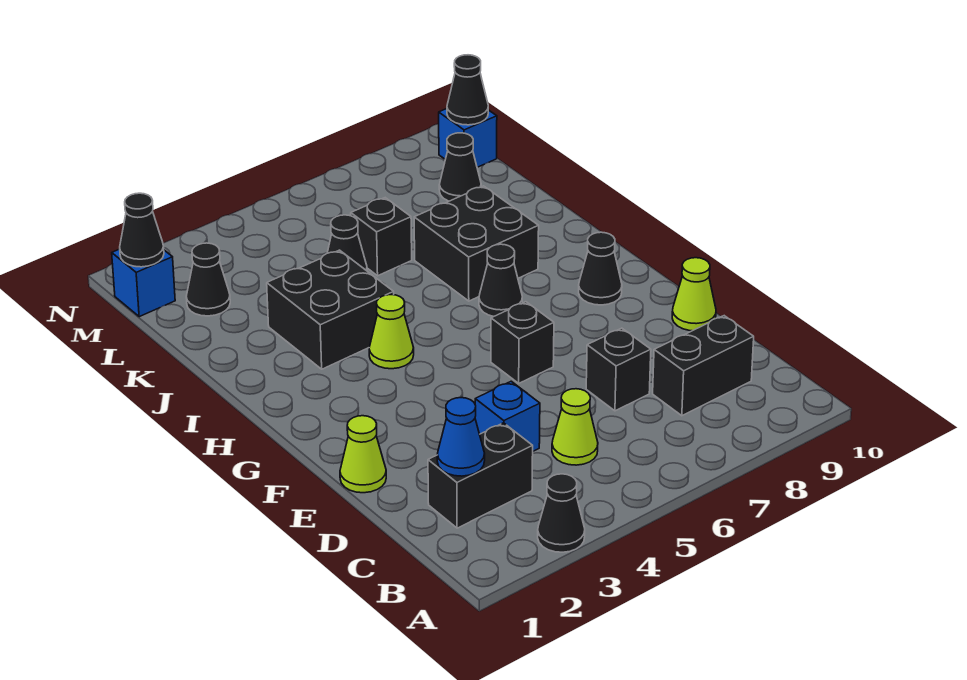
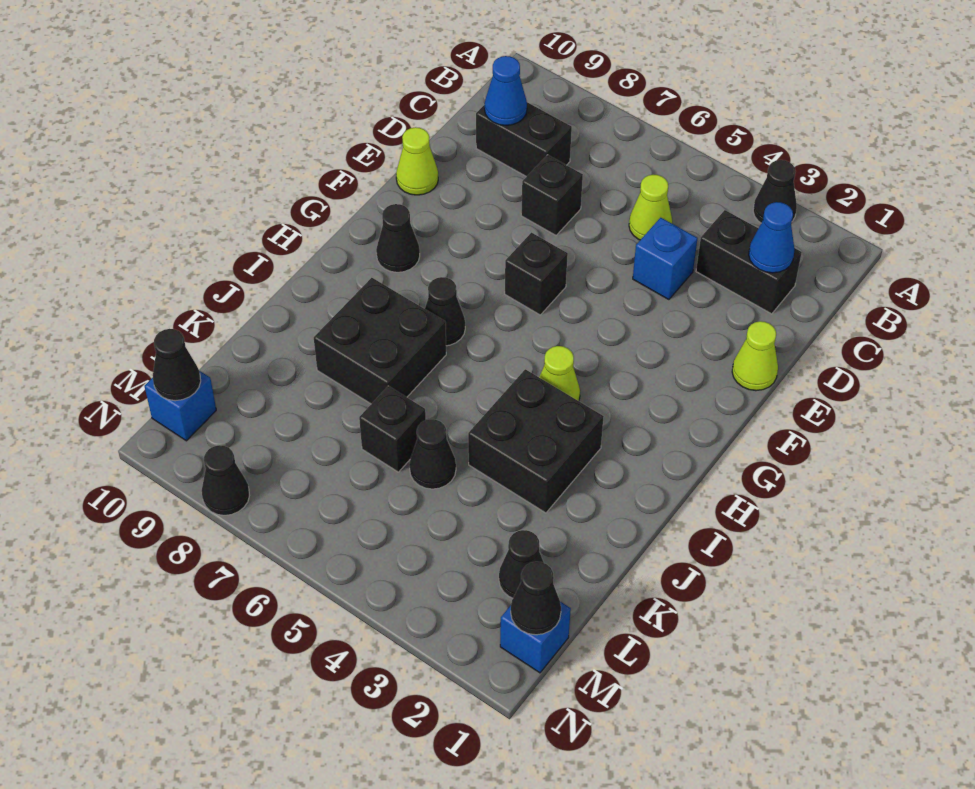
none -> blue 1x1 cone [485,56,527,125]
black 1x1 cone [439,133,481,201] -> black 1x1 cone moved to [202,445,249,515]

